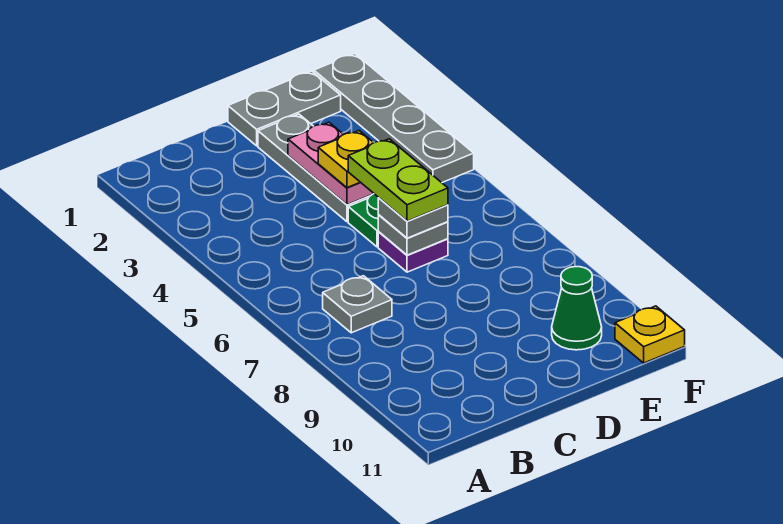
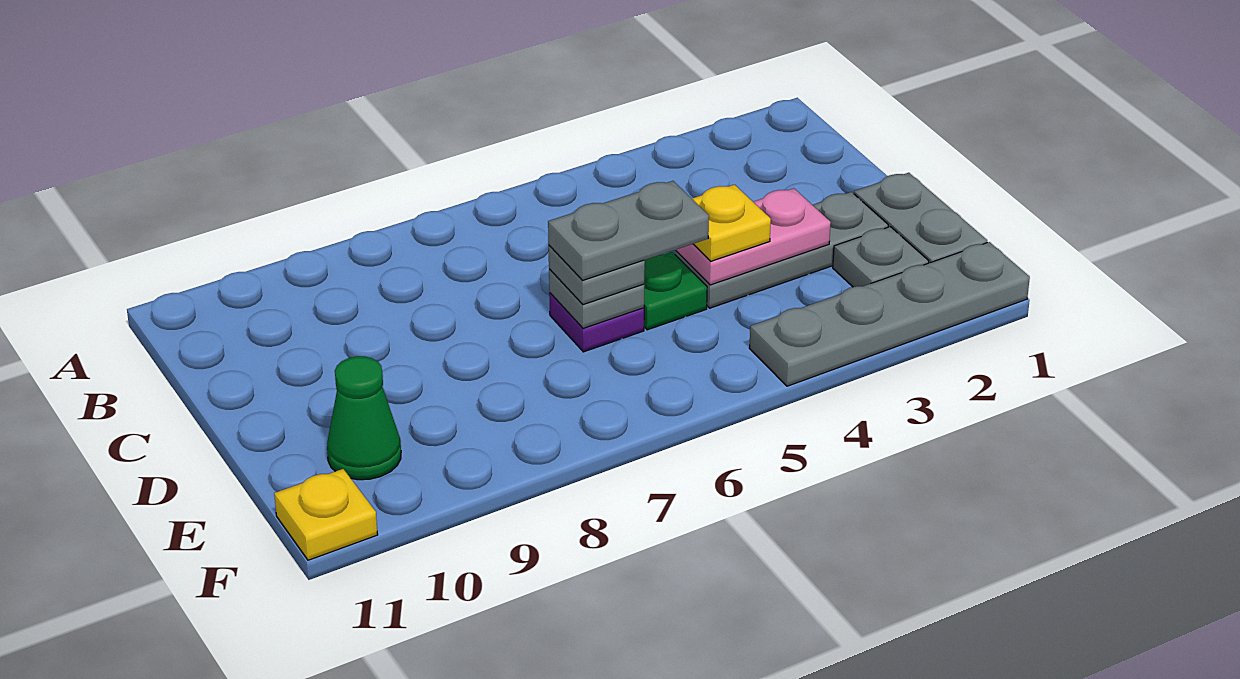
grey 1x1 plate [323,276,392,333] -> grey 1x1 plate moved to [833,227,929,287]
lime 1x2 plate [348,139,448,221] -> grey 1x2 plate [548,181,709,280]

